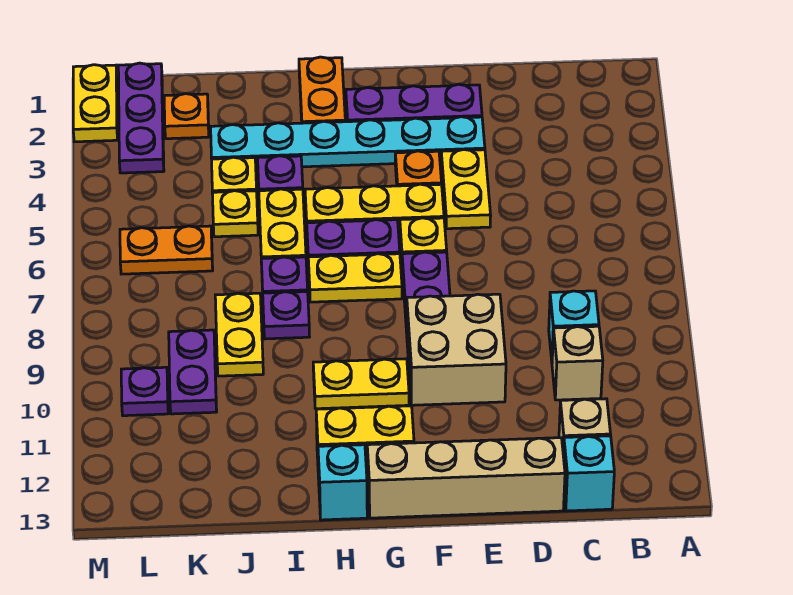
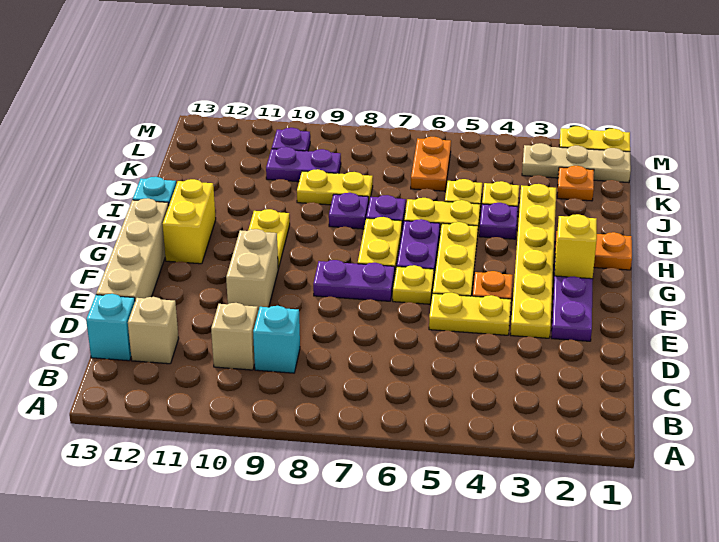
cyan 1x6 plate [211,117,485,168] -> yellow 1x6 plate [510,184,556,338]
tan 2x2 brick [407,294,506,405] -> tan 1x2 brick [226,229,278,311]
none -> yellow 1x1 brick [555,214,597,279]
purple 1x3 plate [118,63,164,173] -> tan 1x3 plate [522,143,631,183]

